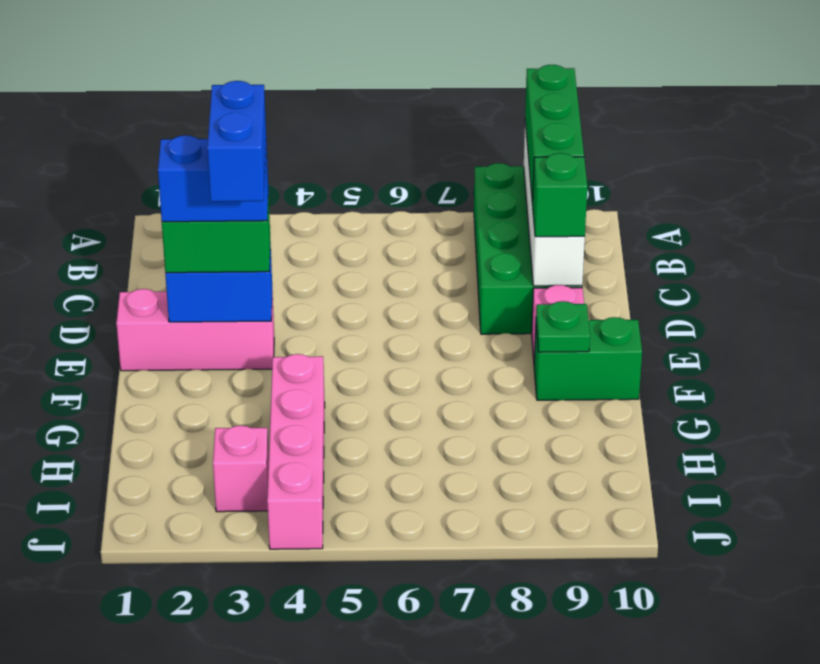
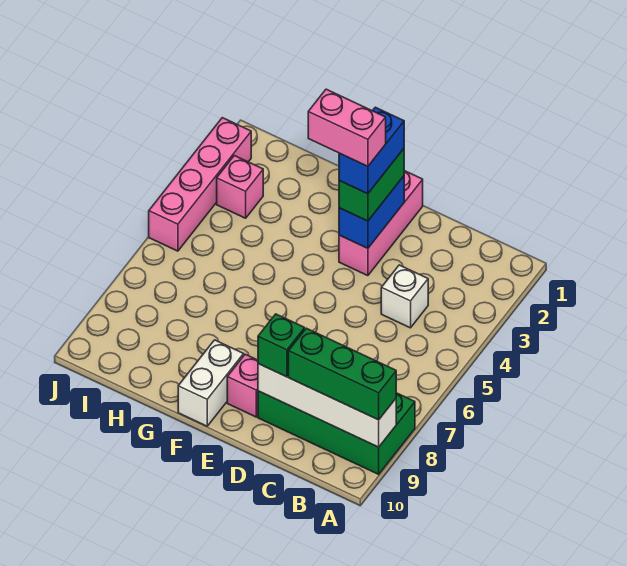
none -> white 1x1 brick [381,265,428,328]
blue 1x2 brick [207,81,266,202] -> pink 1x2 brick [308,89,386,166]
green 1x2 brick [534,317,642,400] -> white 1x2 brick [178,340,244,426]
green 1x1 plate [536,301,590,352] -> none
pink 1x4 brick [267,354,325,549] -> pink 1x4 brick turned to [149,118,251,251]

